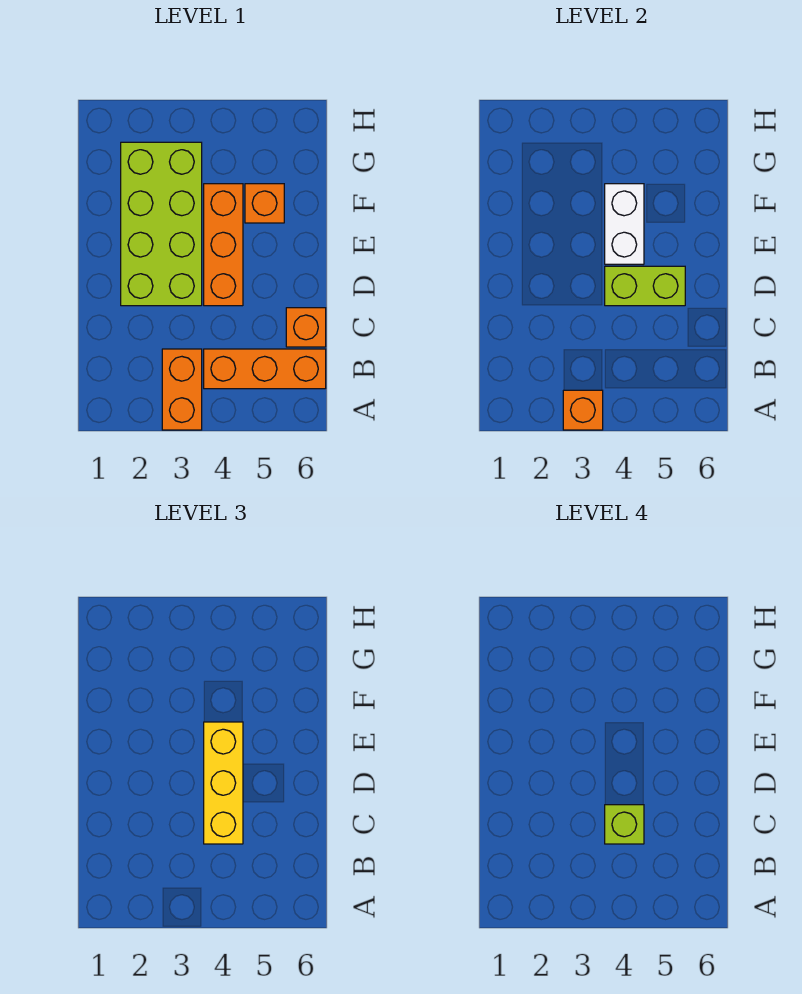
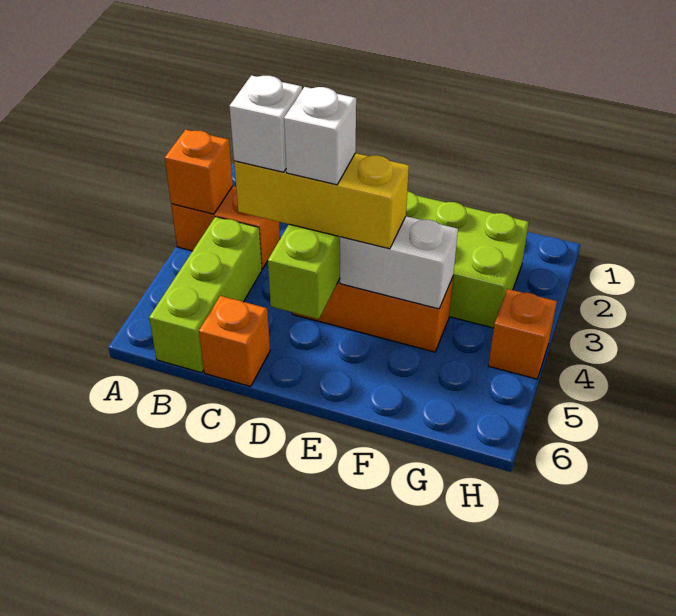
orange 1x3 brick [204,349,326,389] -> lime 1x3 brick [149,217,262,373]
lime 1x1 brick [605,805,644,844] -> white 1x1 brick [229,75,302,172]
none -> white 1x1 brick [284,87,356,185]
orange 1x1 brick [245,184,284,223] -> orange 1x1 brick moved to [488,289,557,379]

